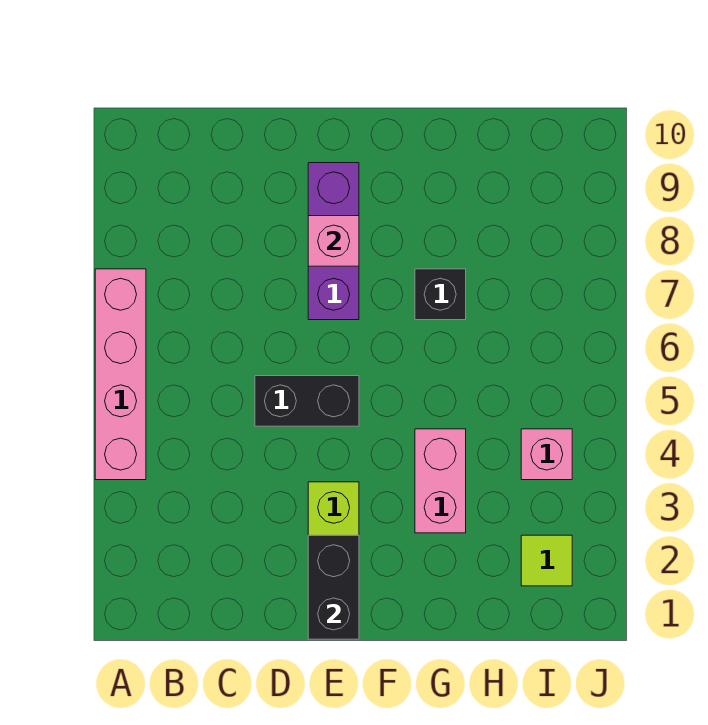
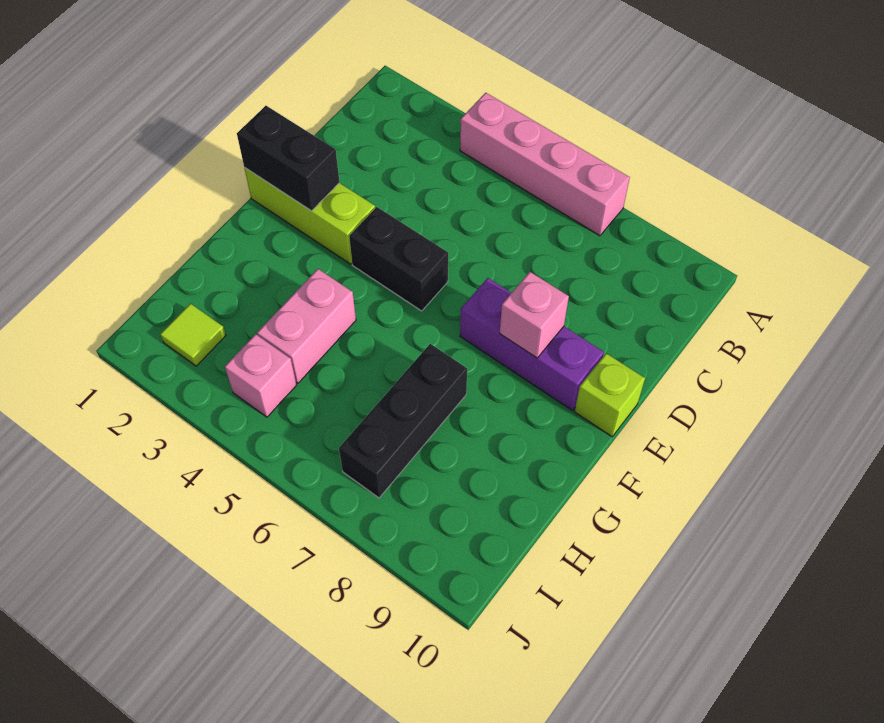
black 1x2 brick [255,376,359,426] -> black 1x2 brick turned to [349,207,448,311]
none -> lime 1x1 brick [575,353,645,437]
pink 1x2 brick [415,429,466,533] -> pink 1x2 brick turned to [257,269,356,383]
black 1x1 brick [415,269,466,320] -> black 1x3 brick [339,344,467,498]

